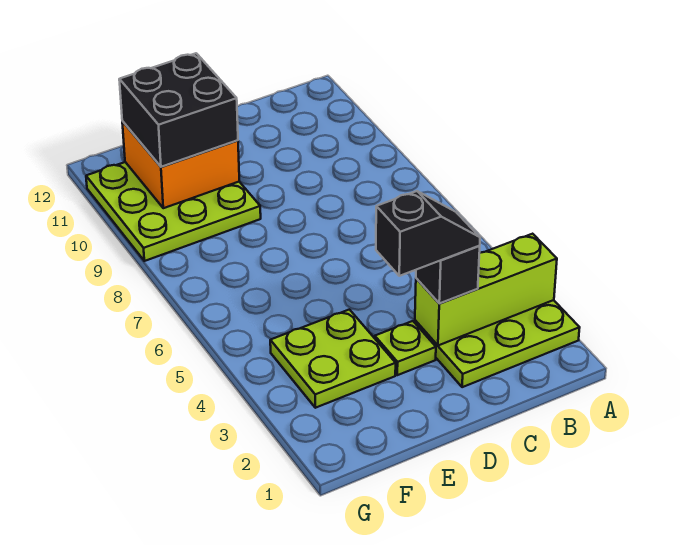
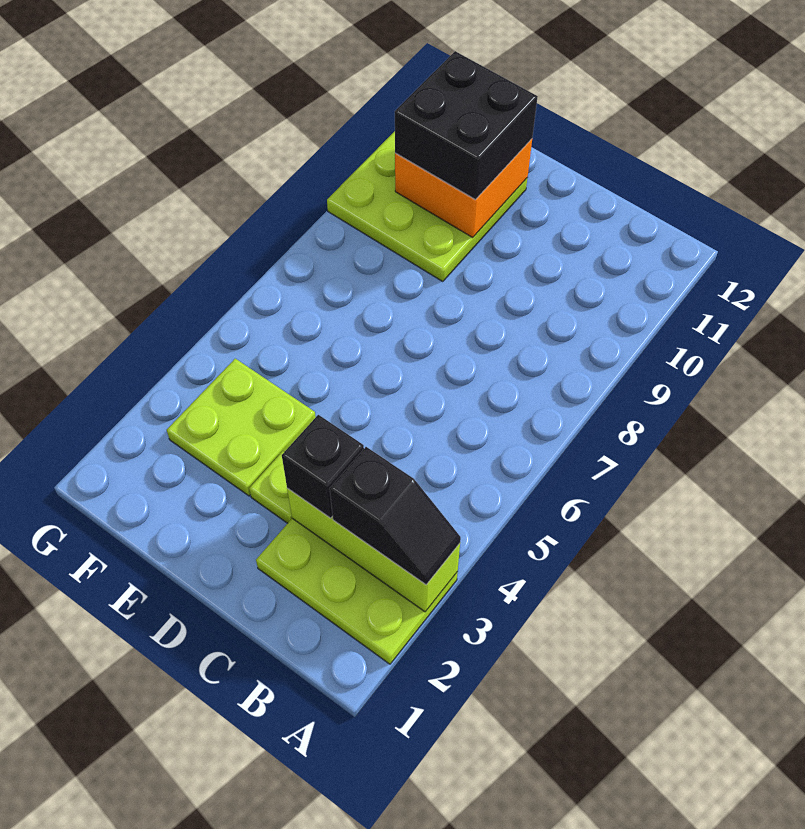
black 1x2 slope [376,191,480,276] -> black 1x2 slope moved to [330,447,461,585]

